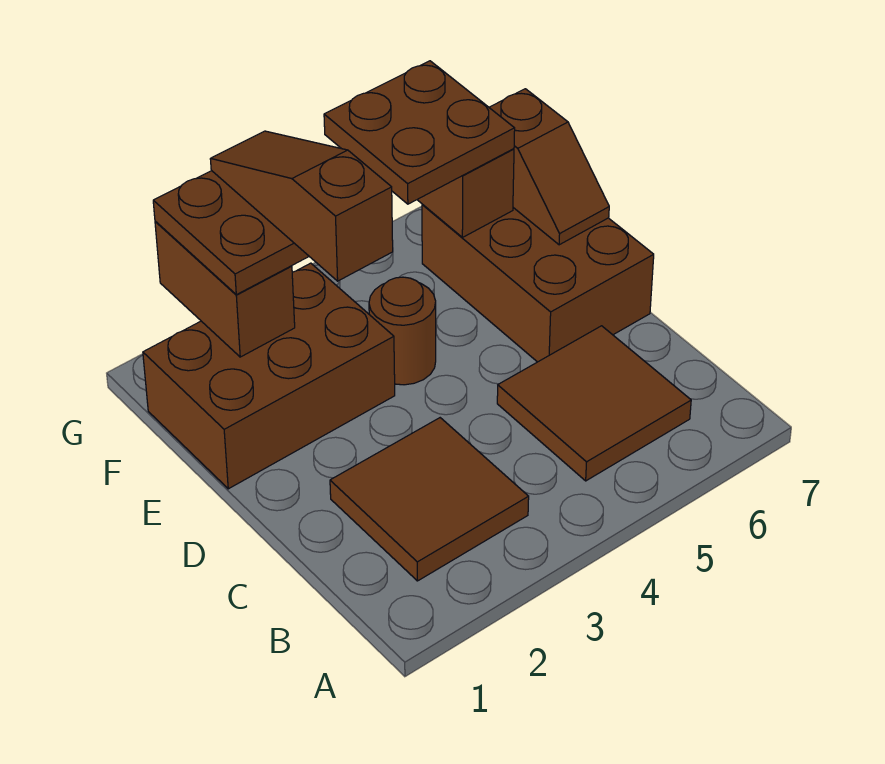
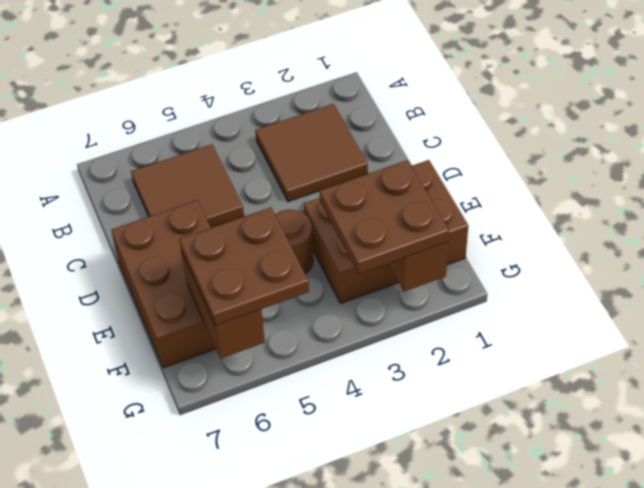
brown 1x3 slope [210,131,393,281] -> none
brown 1x2 slope [489,89,609,245] -> none

